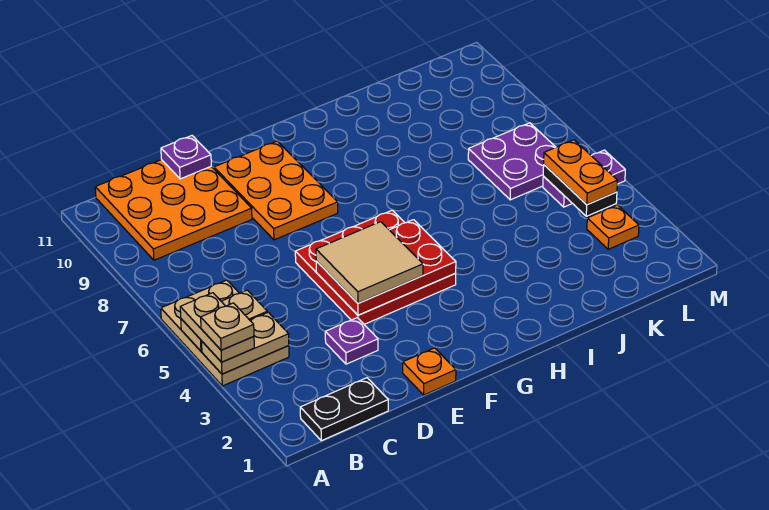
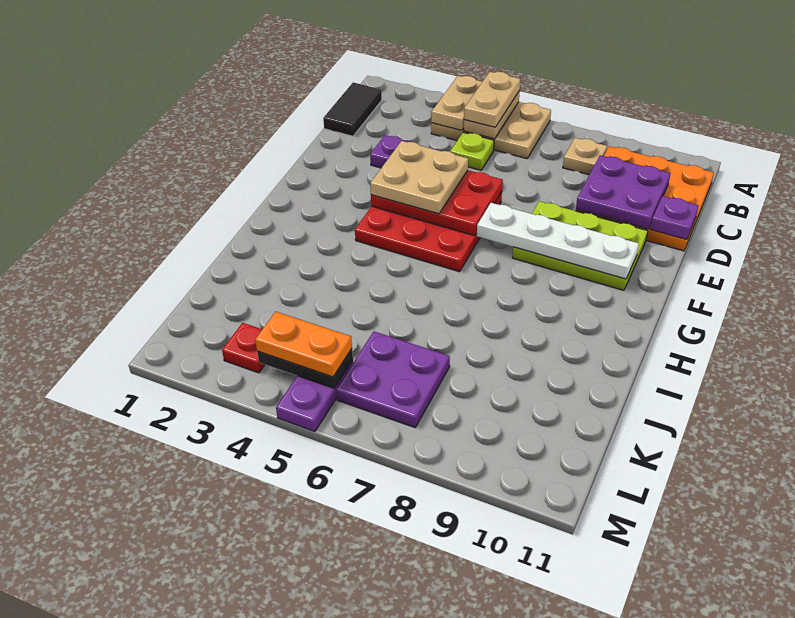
tan 1x2 plate [180,293,254,362] -> tan 1x2 plate turned to [464,72,520,127]
tan 1x1 plate [201,303,254,350] -> tan 1x1 plate moved to [563,138,607,175]
black 1x2 plate [300,378,388,441] -> black 1x2 tile [323,82,382,136]
none -> lime 1x1 plate [450,132,494,170]
none -> purple 2x2 plate [576,155,670,229]
orange 1x1 plate [403,348,456,395] -> none
red 2x3 plate [316,220,456,315] -> red 2x3 plate turned to [371,170,503,236]
tan 2x2 tile [316,222,423,303] -> tan 2x2 plate [370,141,468,214]
orange 2x3 plate [214,141,338,240] -> lime 2x3 plate [512,201,648,290]
none -> white 1x4 plate [476,203,639,279]
orange 1x1 plate [587,205,639,249] -> red 1x1 plate [222,323,265,373]

